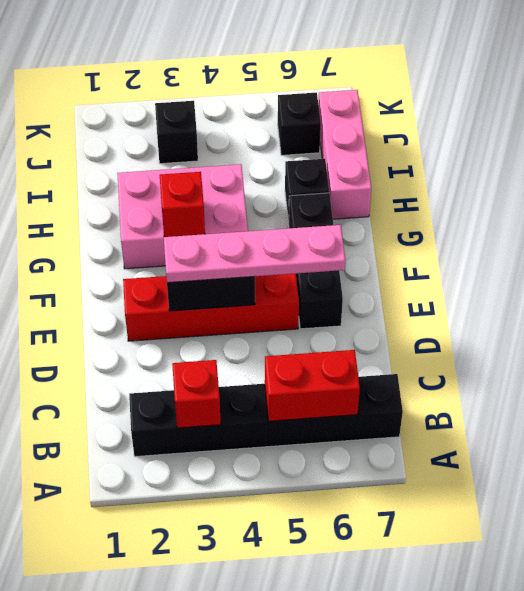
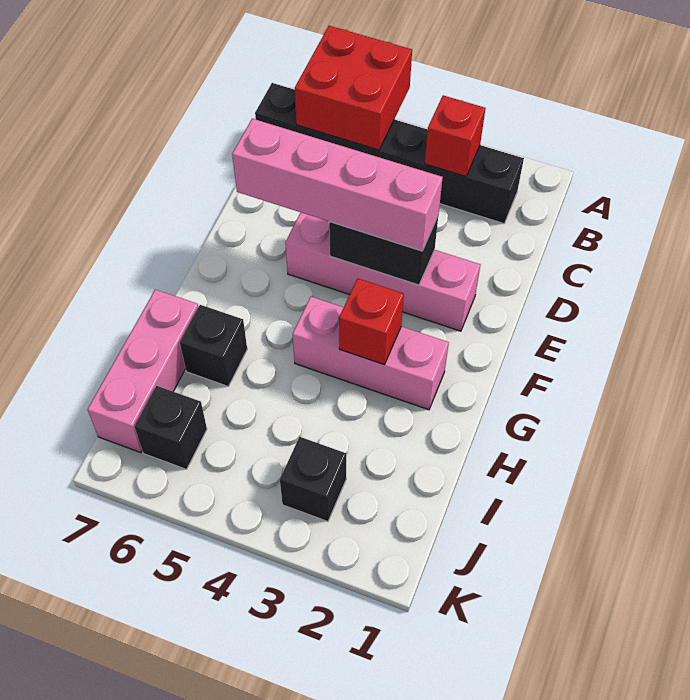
red 1x2 brick [265,350,360,421] -> red 2x2 brick [295,26,412,150]
red 1x4 brick [123,274,299,341] -> pink 1x4 brick [285,212,480,331]
pink 1x4 plate [164,225,345,283] -> pink 1x4 brick [232,119,443,251]
black 1x3 brick [288,193,343,329] -> none
pink 2x3 brick [117,164,248,269] -> pink 1x3 brick [293,297,449,410]

